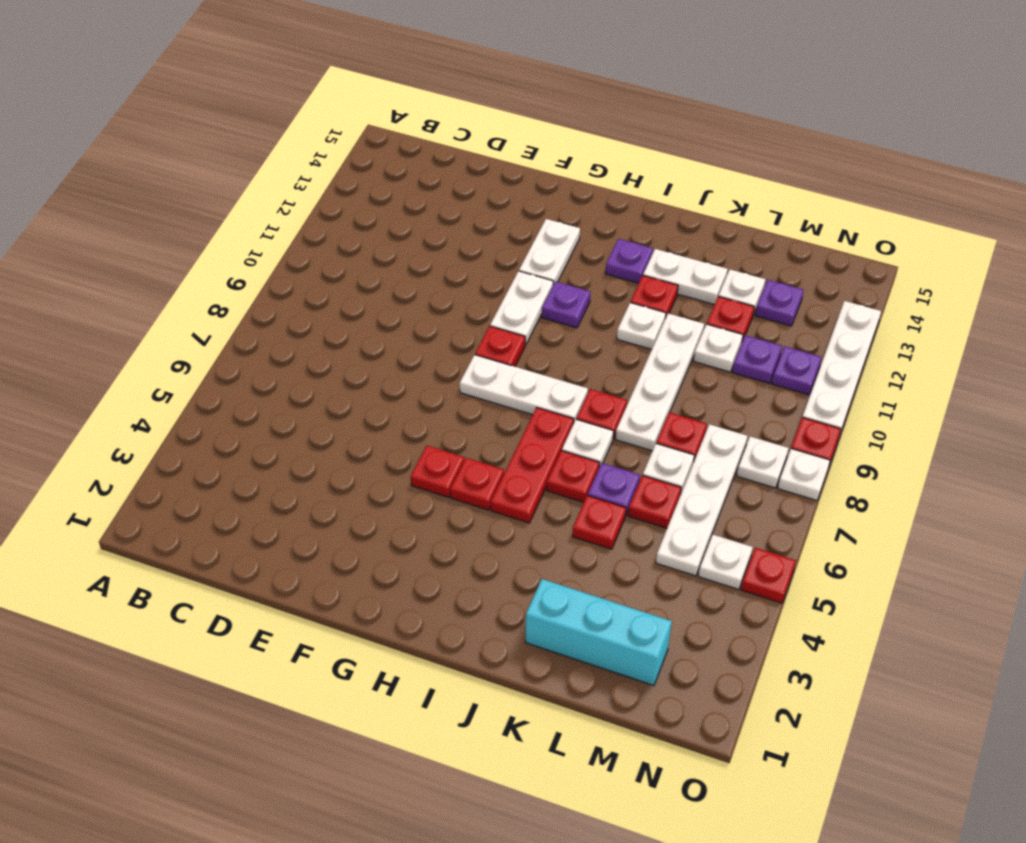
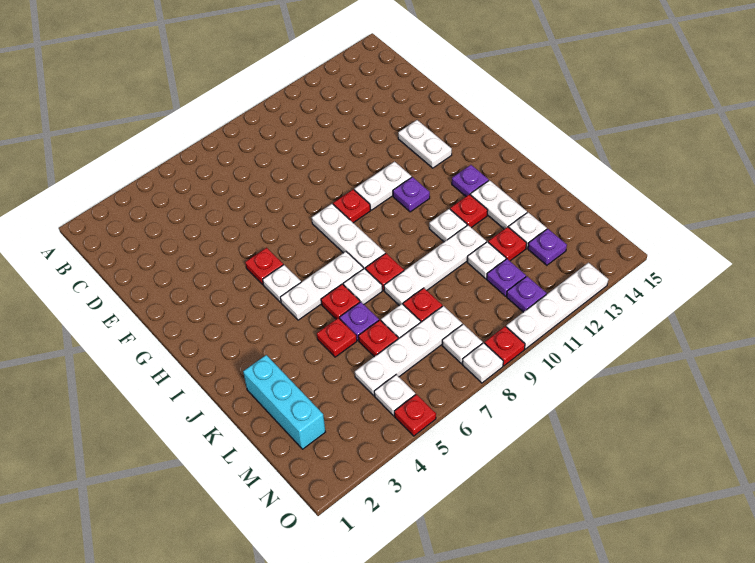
white 1x2 plate [519,219,580,284] -> white 1x2 plate turned to [398,120,452,168]
red 1x1 plate [451,458,504,510] -> white 1x1 plate [263,265,301,302]
red 1x3 plate [491,408,574,523] -> white 1x3 plate [280,252,364,320]

